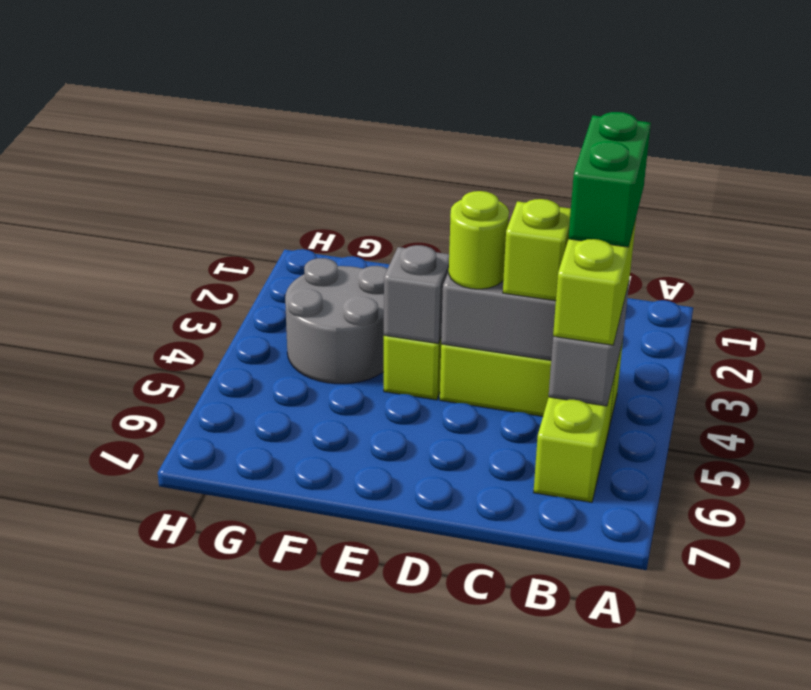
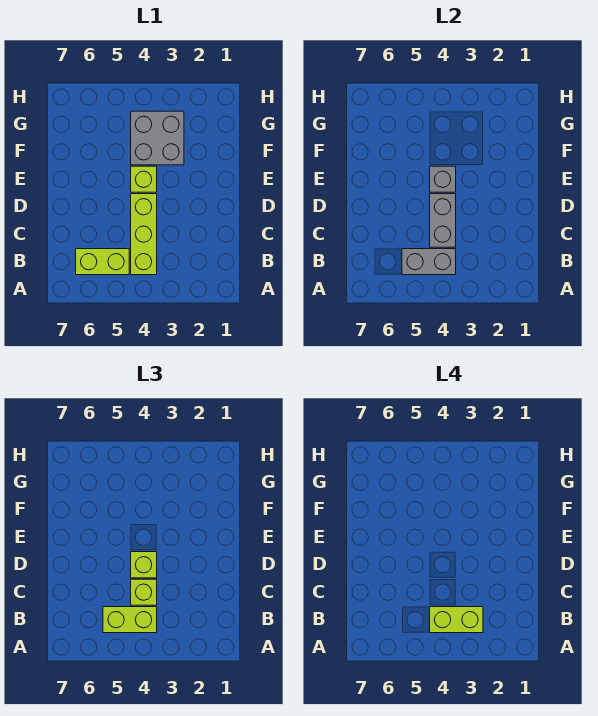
green 1x2 brick [568,112,651,247] -> lime 1x2 brick [430,607,483,633]
lime 1x1 round brick [449,191,509,289] -> lime 1x1 brick [131,552,157,578]
grey 2x2 round brick [285,258,388,384] -> grey 2x2 brick [131,111,184,165]

